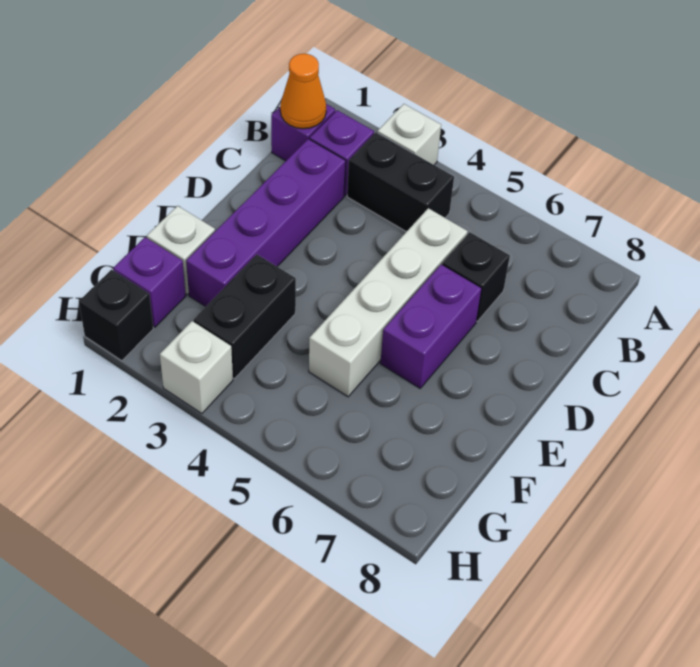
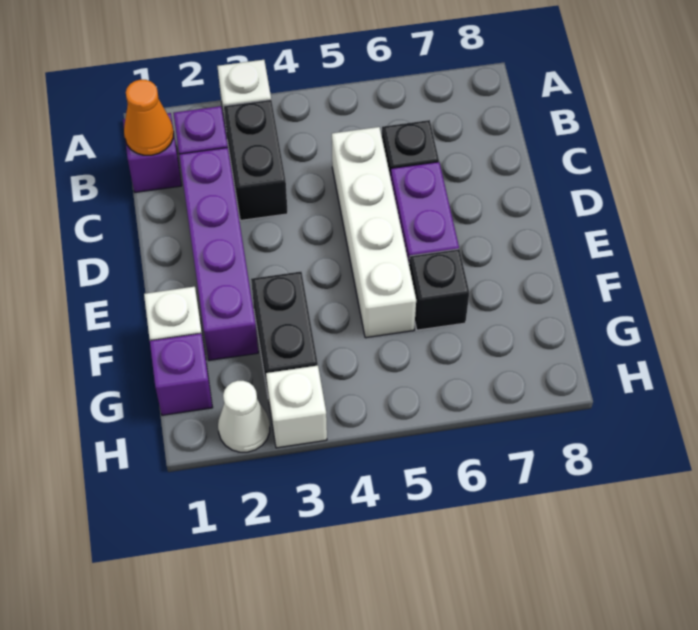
black 1x2 brick [347,132,454,232] -> black 1x2 brick turned to [224,100,288,221]
black 1x1 brick [79,270,153,361] -> black 1x1 brick moved to [409,249,469,330]
none -> white 1x1 cone [218,381,270,452]

